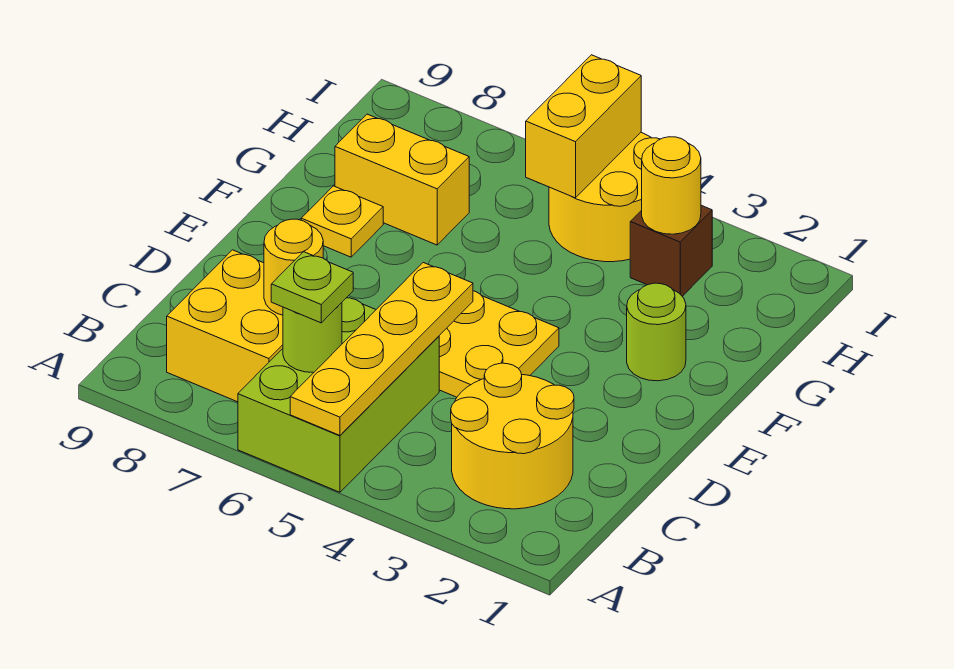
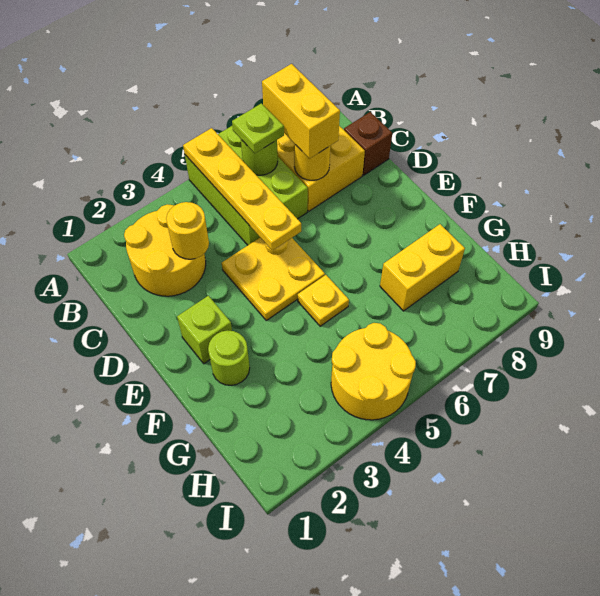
none -> lime 1x1 brick [177,296,232,364]
yellow 1x1 plate [301,186,383,257] -> yellow 1x1 plate moved to [298,275,349,326]
brown 1x1 brick [630,205,713,296] -> brown 1x1 brick moved to [344,112,392,175]
yellow 1x1 round brick [642,137,701,234] -> yellow 1x1 round brick moved to [166,202,209,259]
yellow 1x2 brick [526,55,641,198] -> yellow 1x2 brick moved to [262,64,340,159]

